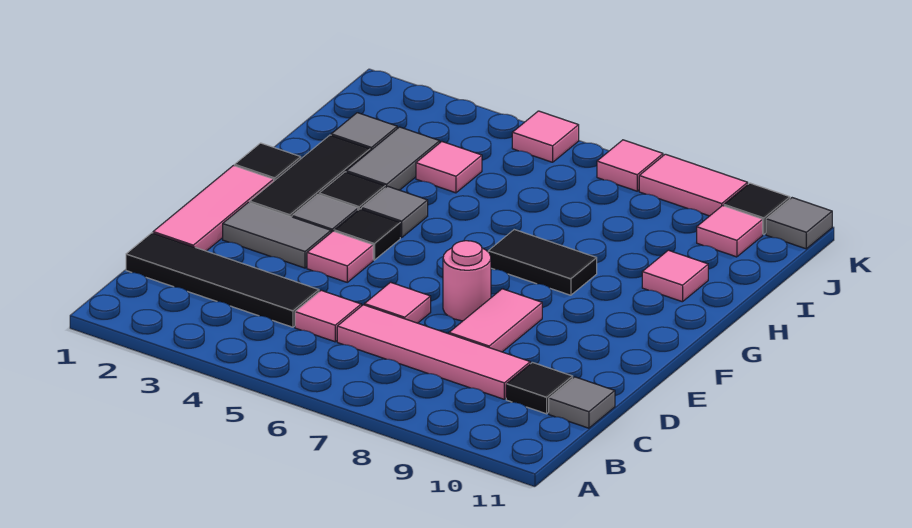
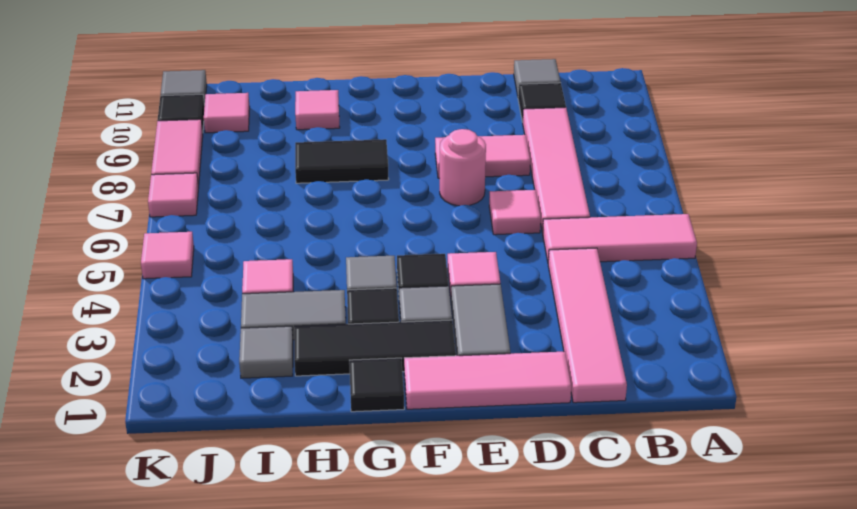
black 1x4 tile [126,233,319,327] -> pink 1x4 tile [548,248,627,403]
pink 1x1 tile [295,290,361,342] -> pink 1x3 tile [543,214,697,262]
black 1x2 tile [488,230,597,295] -> black 1x2 tile turned to [295,139,389,183]

